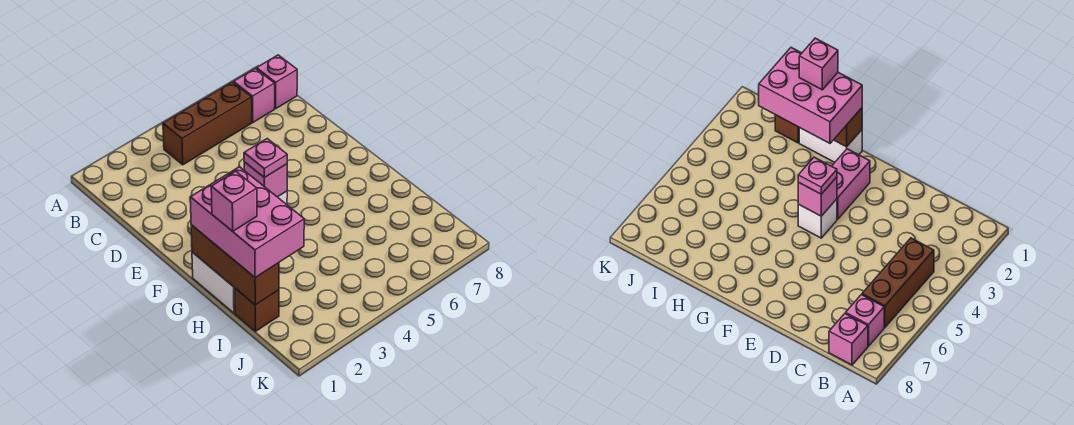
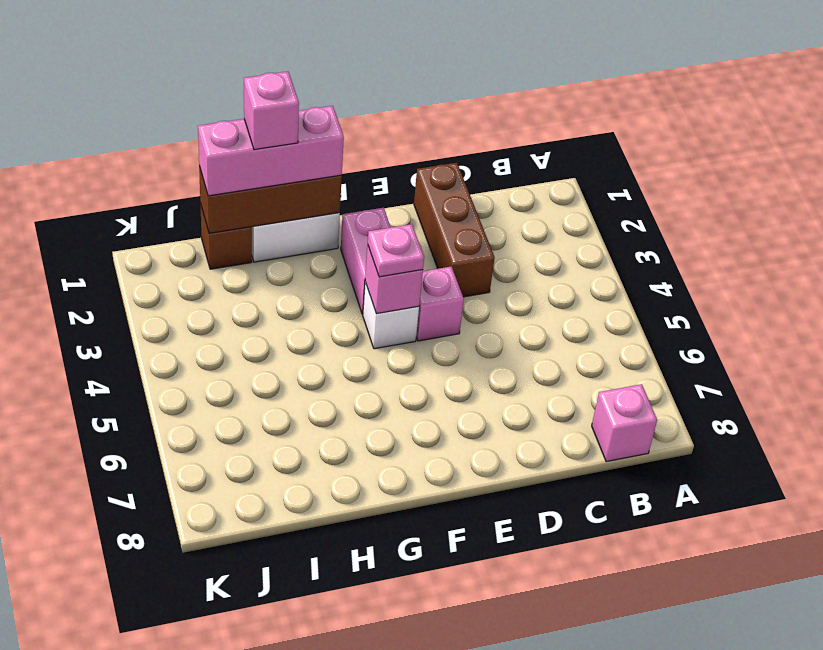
brown 1x3 brick [163,82,252,165] -> brown 1x3 brick moved to [414,163,495,297]
pink 1x1 brick [233,69,275,122] -> pink 1x1 brick moved to [416,267,464,341]
pink 2x3 brick [190,167,304,278] -> pink 1x3 brick [198,106,344,196]

